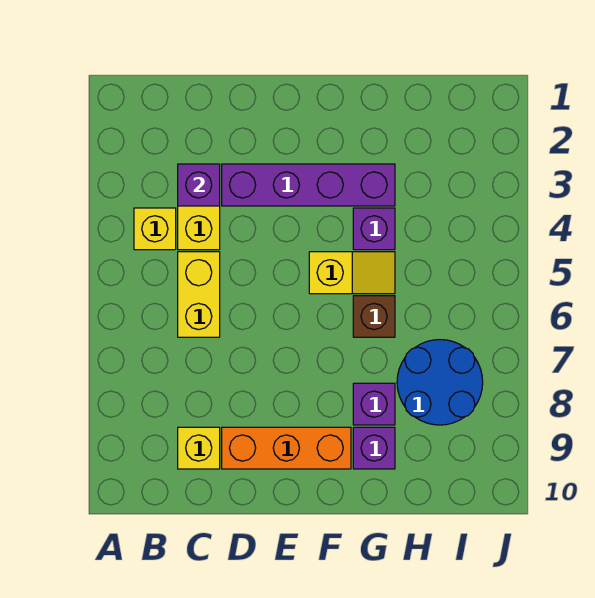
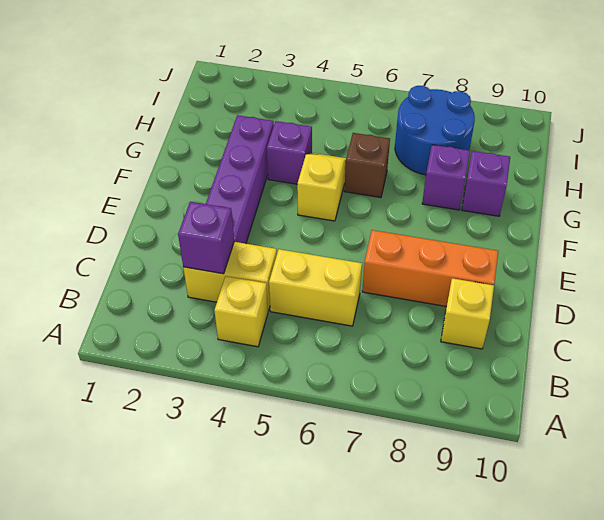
orange 1x3 brick [222,427,351,469] -> orange 1x3 brick turned to [362,230,498,306]

